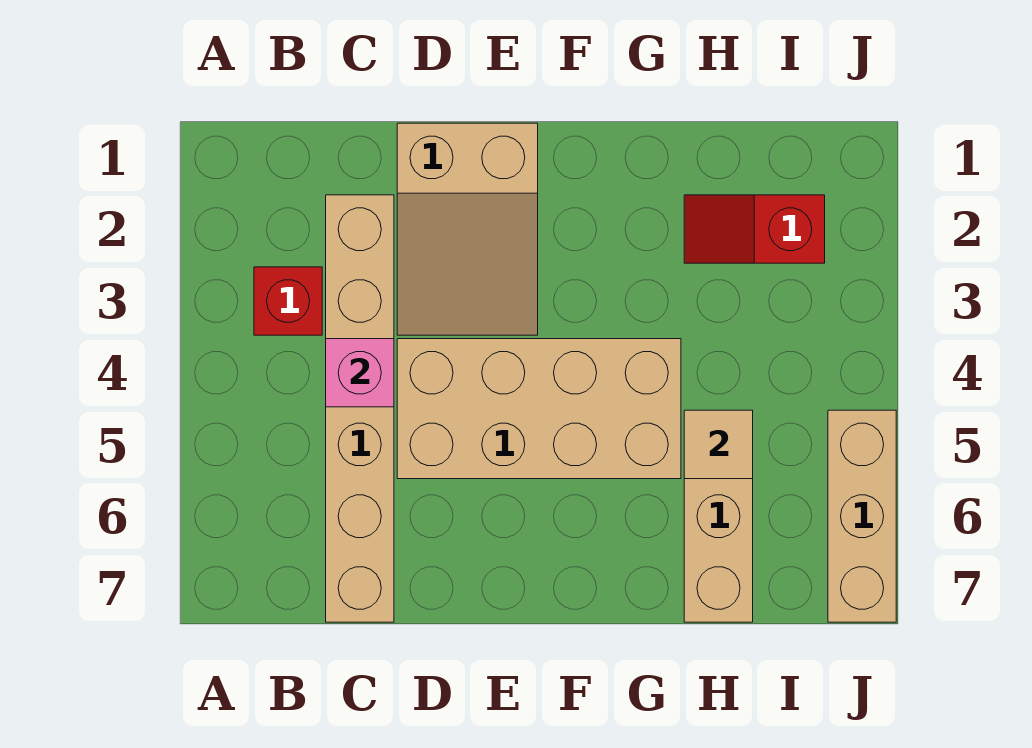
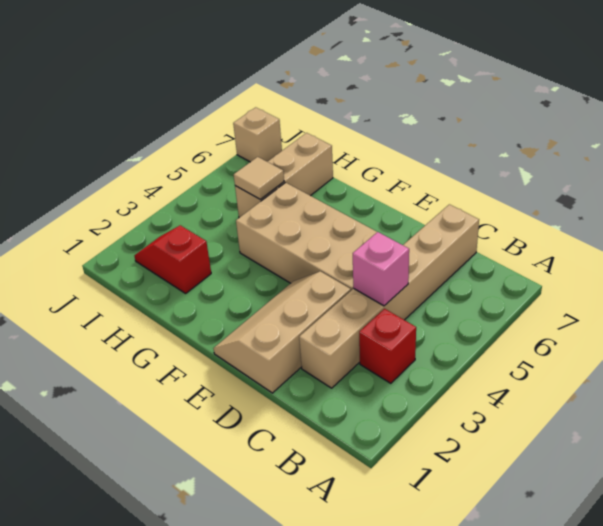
tan 2x3 slope [397,123,538,335] -> tan 2x3 slope turned to [213,271,351,393]
red 1x2 slope [684,195,825,263] -> red 1x2 slope turned to [134,225,211,293]
tan 1x3 brick [828,410,896,622] -> tan 1x1 brick [233,107,282,162]

